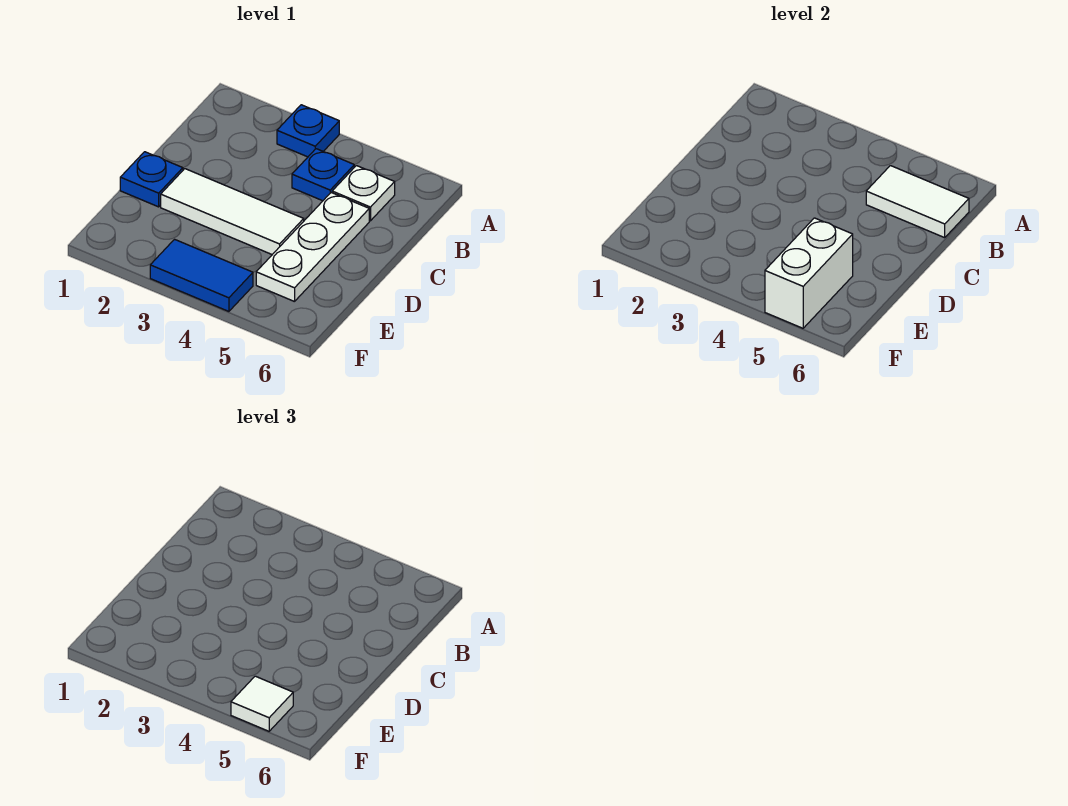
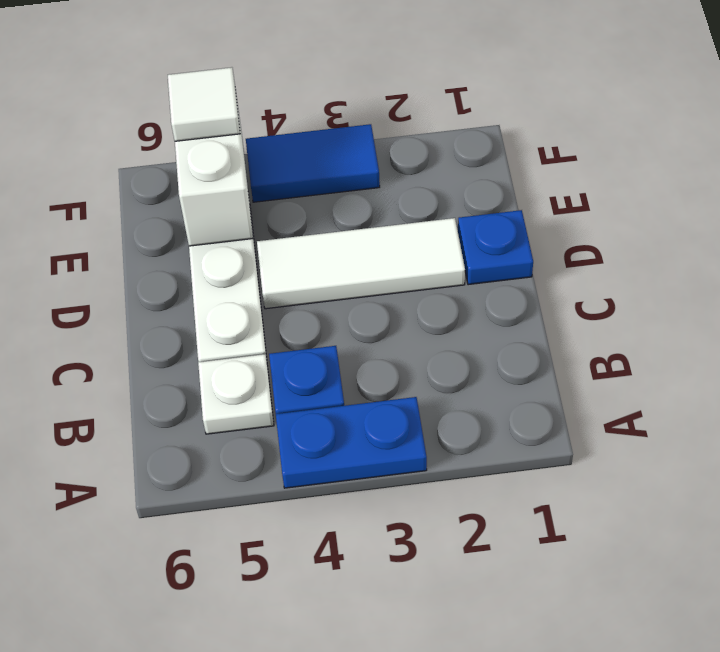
blue 1x1 plate [277,105,339,157] -> blue 1x2 plate [276,397,427,488]
white 1x2 tile [866,166,969,238] -> none

